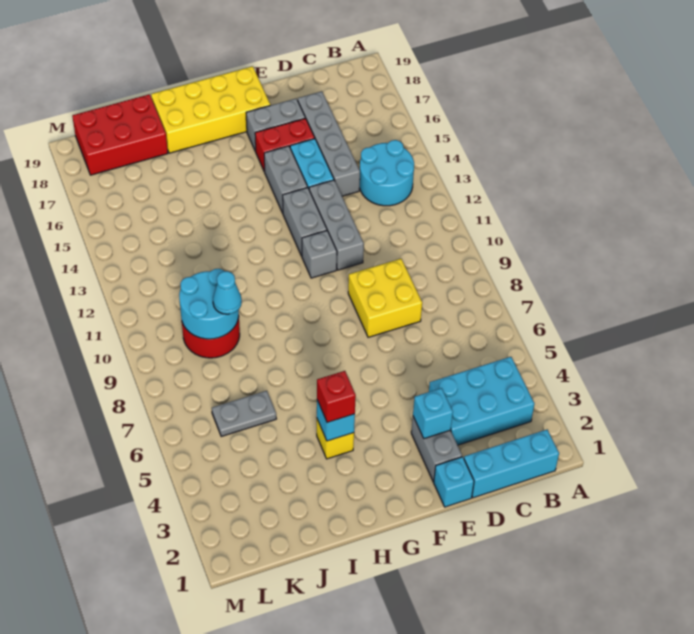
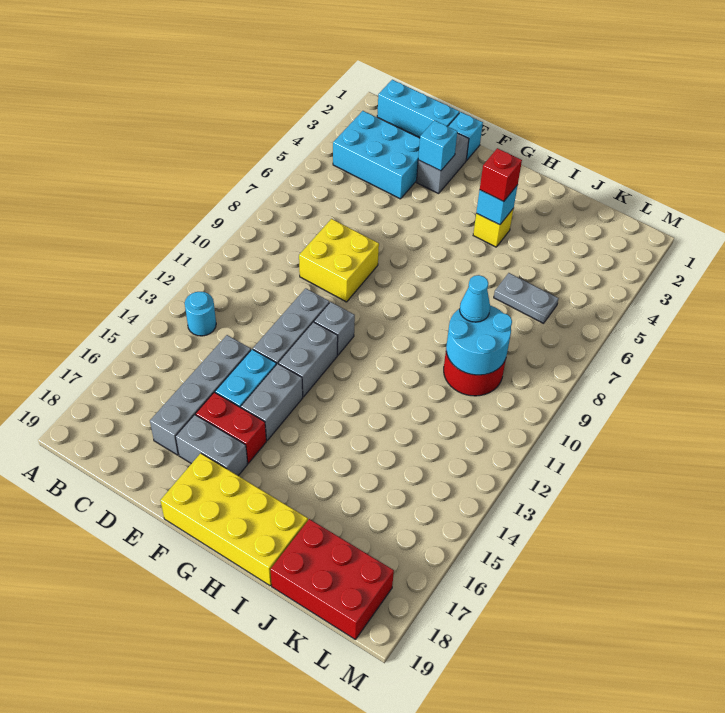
cyan 2x2 round brick [360,140,414,206] -> cyan 1x1 round brick [185,292,216,336]

